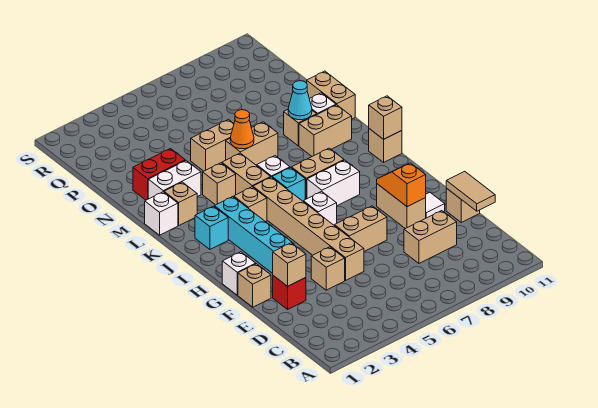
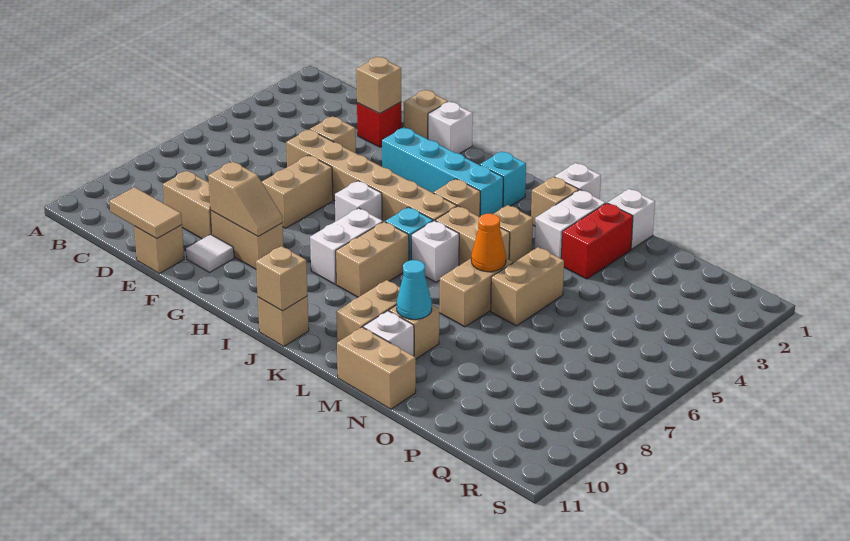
tan 1x2 brick [404,211,457,263] -> tan 1x2 brick turned to [163,171,212,239]
orange 1x2 slope [377,163,426,207] -> tan 1x2 slope [208,162,283,236]
none -> white 1x1 brick [608,189,655,249]

